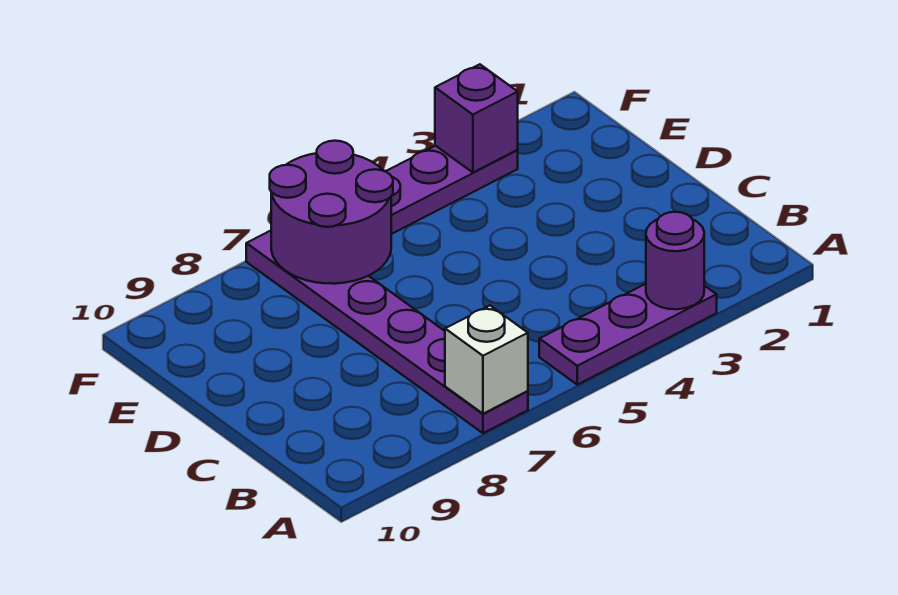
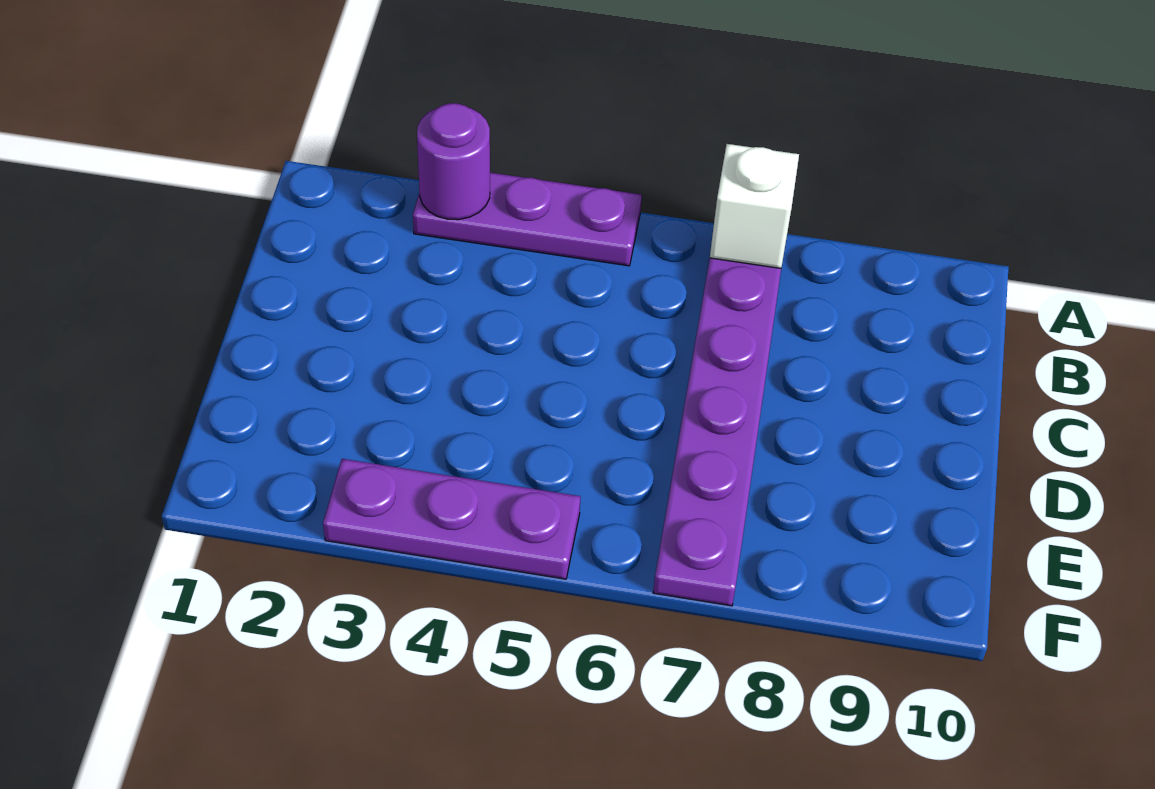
purple 2x2 round brick [270,141,393,284] -> none
purple 1x1 brick [435,64,518,172] -> none

